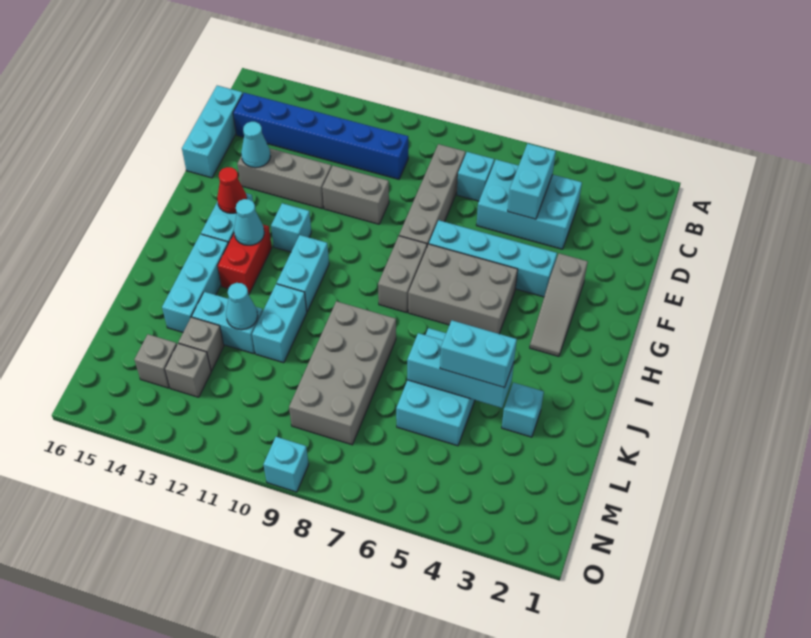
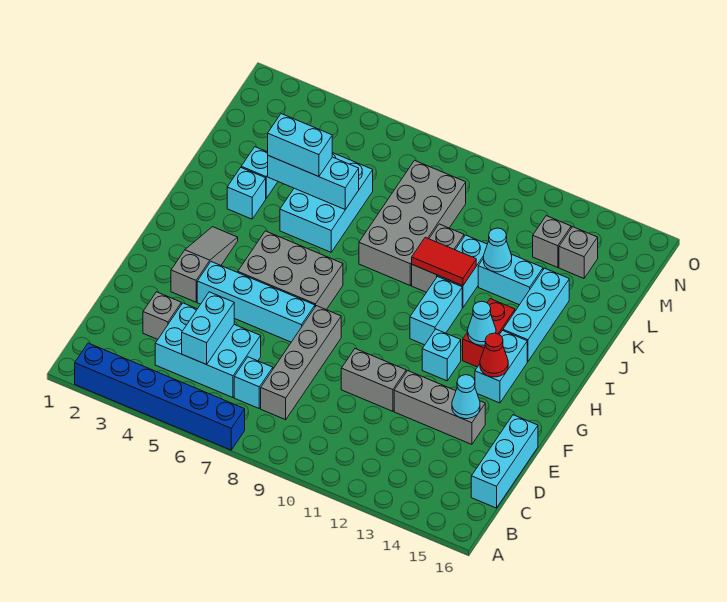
blue 1x6 brick [233,93,408,179] -> blue 1x6 brick moved to [75,343,245,450]
grey 1x2 brick [378,236,427,313] -> grey 1x2 brick moved to [412,224,464,292]
none -> red 1x2 tile [412,237,476,286]
grey 1x1 brick [179,317,224,371] -> grey 1x1 brick moved to [143,292,181,339]
cyan 1x1 brick [263,437,309,492] -> cyan 1x1 brick moved to [227,168,266,219]

